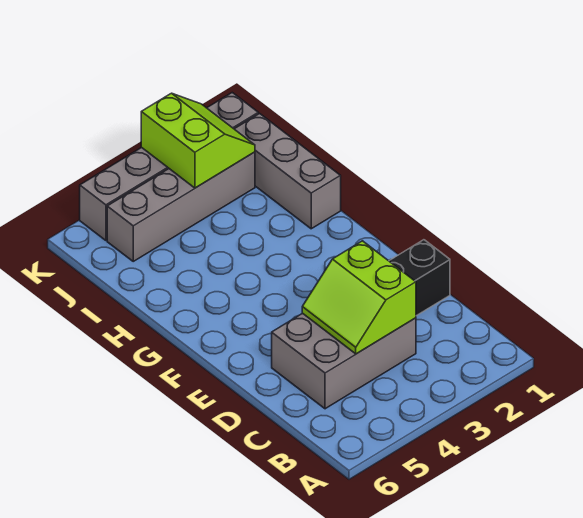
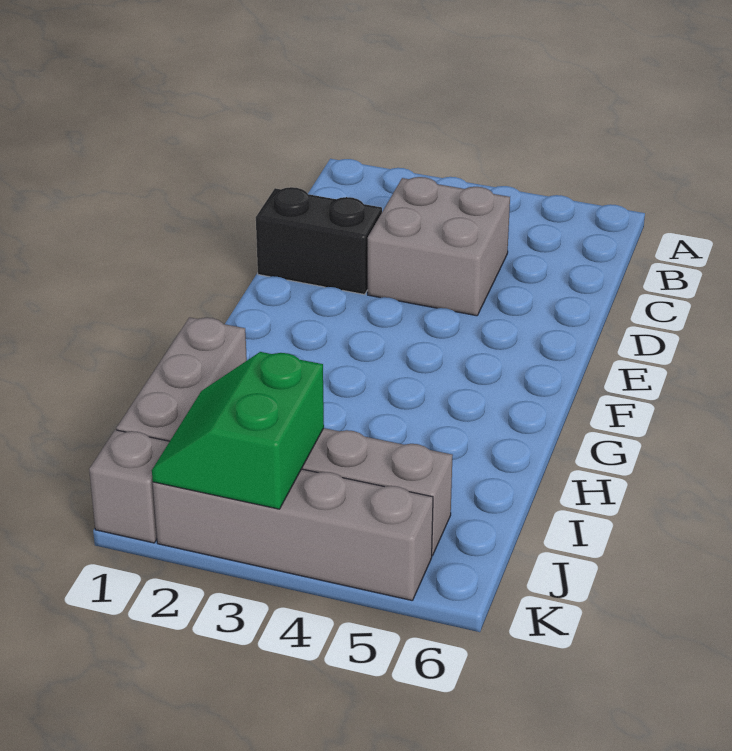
grey 2x3 brick [272,313,416,409] -> grey 2x2 brick [368,177,510,316]
lime 2x2 slope [302,241,416,354] -> none
lime 2x2 slope [141,93,255,188] -> green 2x2 slope [152,352,324,509]

